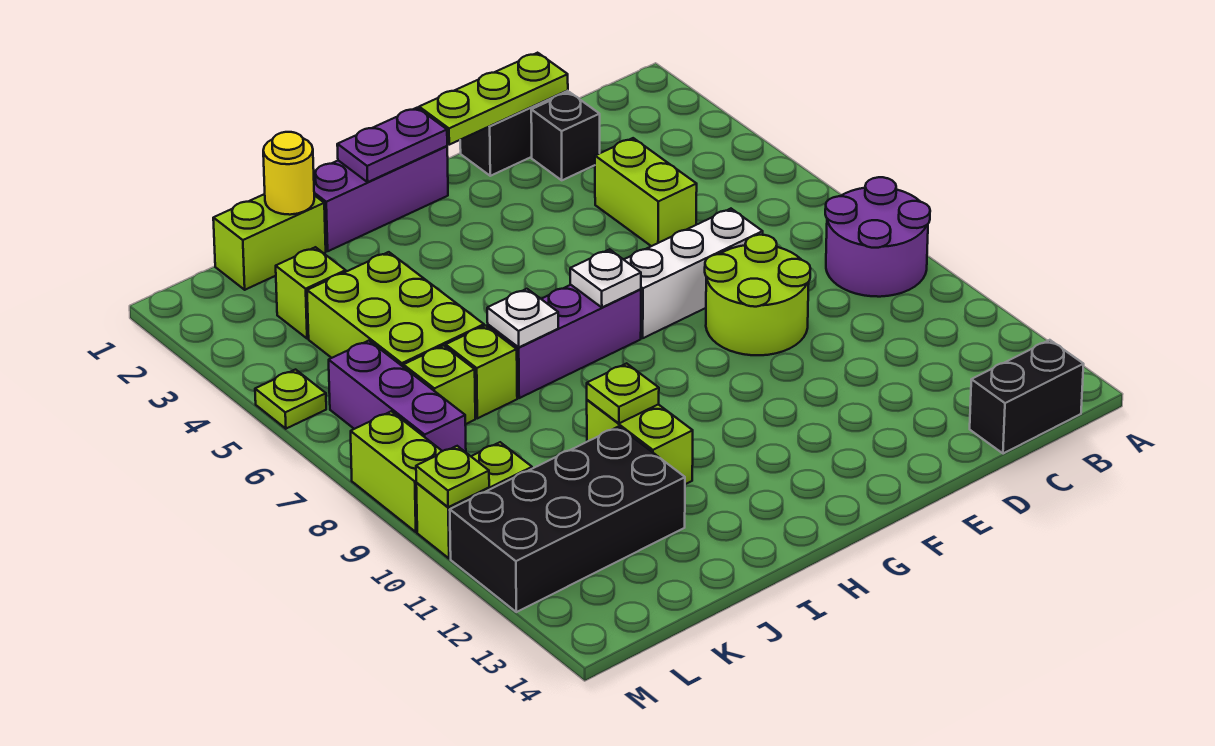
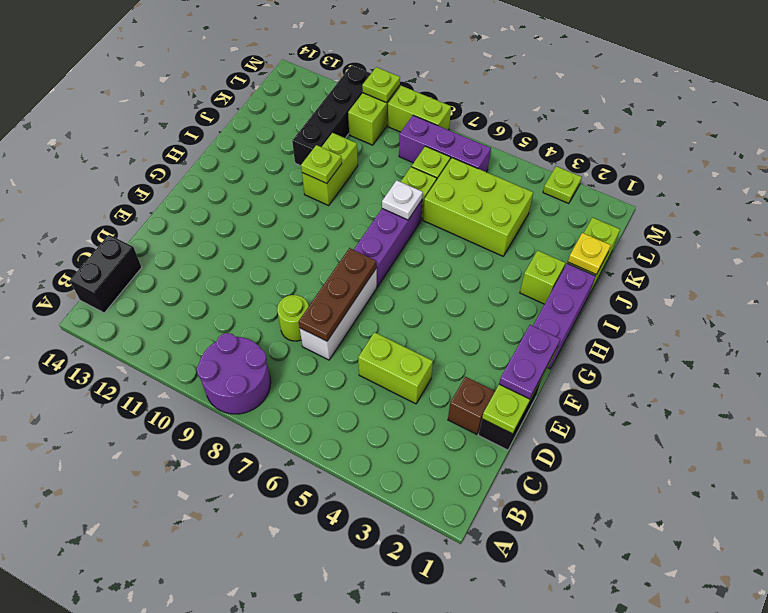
black 1x1 brick [531,92,600,180] -> brown 1x1 brick [448,377,495,435]
none -> brown 1x3 plate [299,248,377,341]
lime 2x2 round brick [705,235,811,355] -> lime 1x1 round brick [277,295,309,341]
purple 1x2 plate [337,108,447,182] -> purple 1x2 plate moved to [499,325,560,399]
white 1x1 plate [570,249,641,307] -> none
lime 1x2 brick [587,400,693,484] -> lime 1x2 brick turned to [302,133,358,206]
yellow 1x1 round brick [263,132,314,215] -> yellow 1x1 plate [568,233,611,275]
black 2x4 brick [450,427,685,612] -> black 1x4 brick [292,65,371,166]
lime 1x1 brick [276,247,346,339] -> lime 1x1 brick moved to [520,250,565,304]
lime 1x1 plate [255,370,326,429] -> lime 1x1 plate moved to [543,166,582,204]

